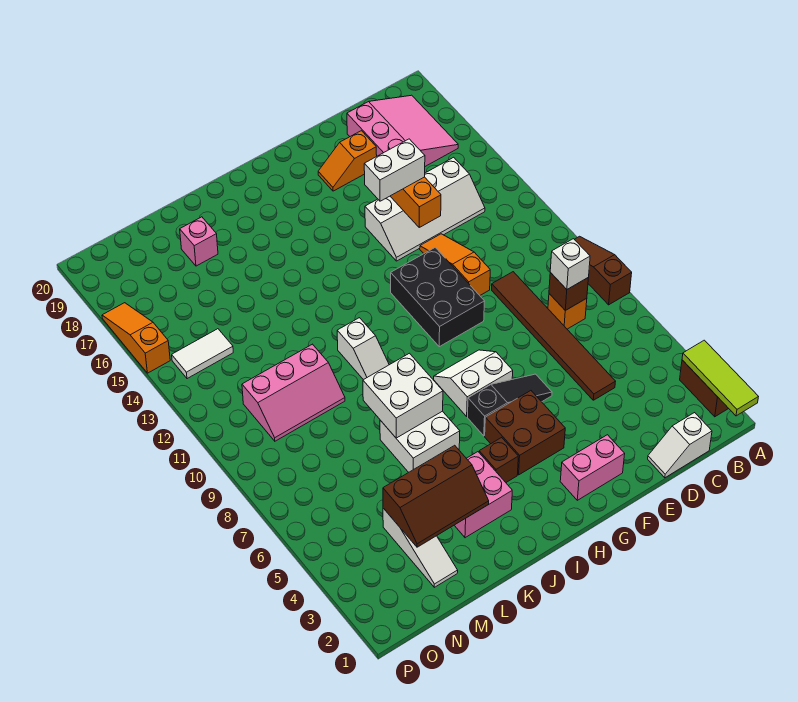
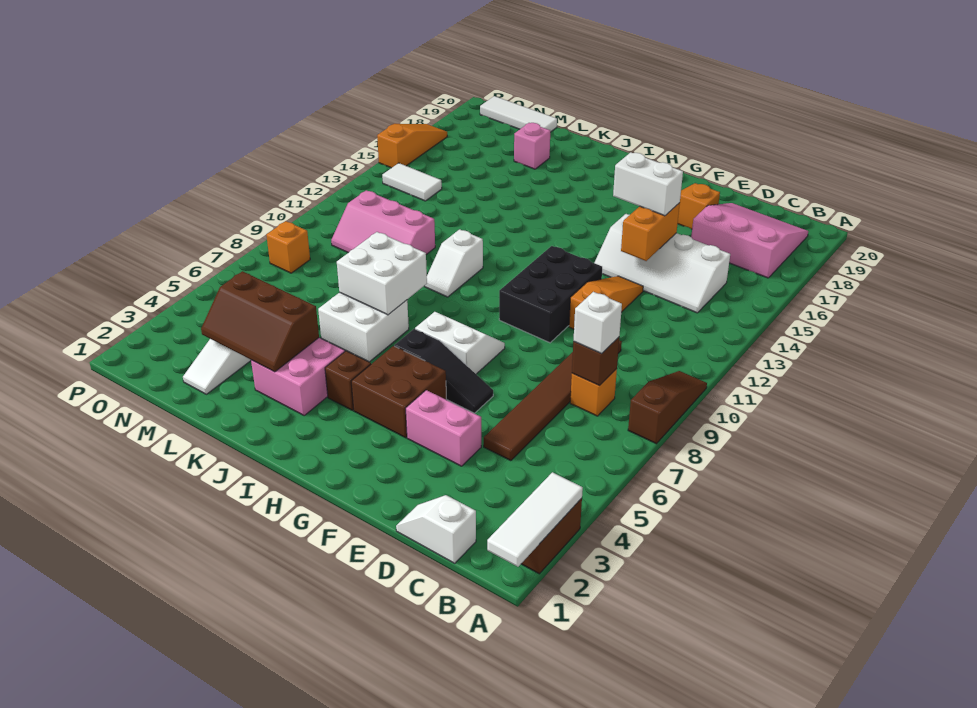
lime 1x3 tile [682,340,758,416] -> white 1x3 tile [487,472,583,567]
pink 3x3 slope [347,95,458,166] -> pink 3x3 slope turned to [691,203,808,278]
pink 1x2 brick [560,435,625,500] -> pink 1x2 brick moved to [406,390,481,466]
none -> white 1x3 tile [480,96,557,132]
none -> orange 1x1 brick [266,221,310,273]

